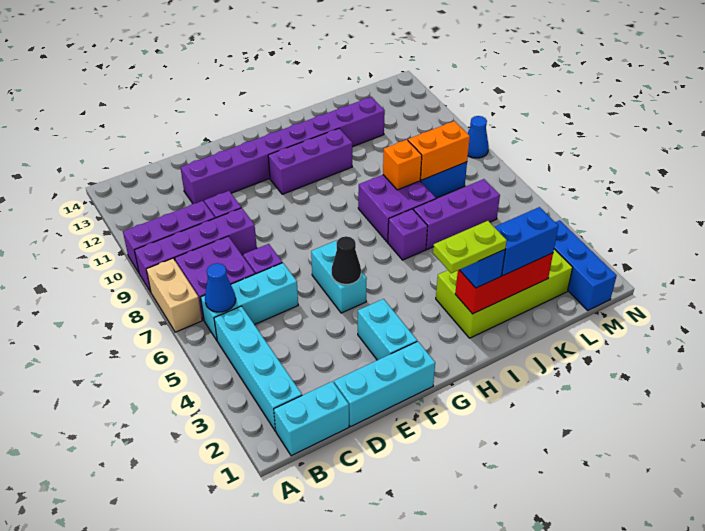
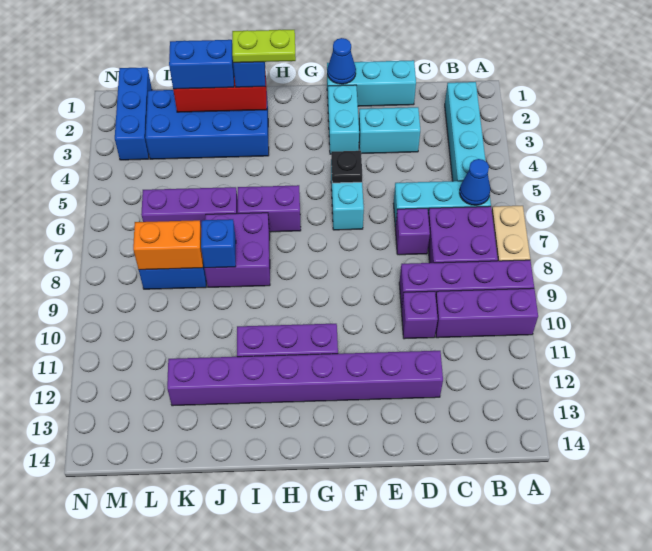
cyan 1x2 brick [274,381,349,456] -> cyan 1x2 brick moved to [359,107,420,154]
black 1x1 cone [332,236,361,284] -> black 1x1 plate [331,151,362,183]
lime 2x4 brick [436,249,573,338] -> blue 2x4 brick [145,90,269,159]
purple 1x1 brick [388,209,428,260] -> purple 1x2 brick [238,185,301,232]
orange 1x1 brick [383,140,422,190] -> blue 1x1 brick [201,219,236,268]
blue 1x1 cone [468,116,489,158] -> blue 1x1 cone moved to [327,38,356,84]

